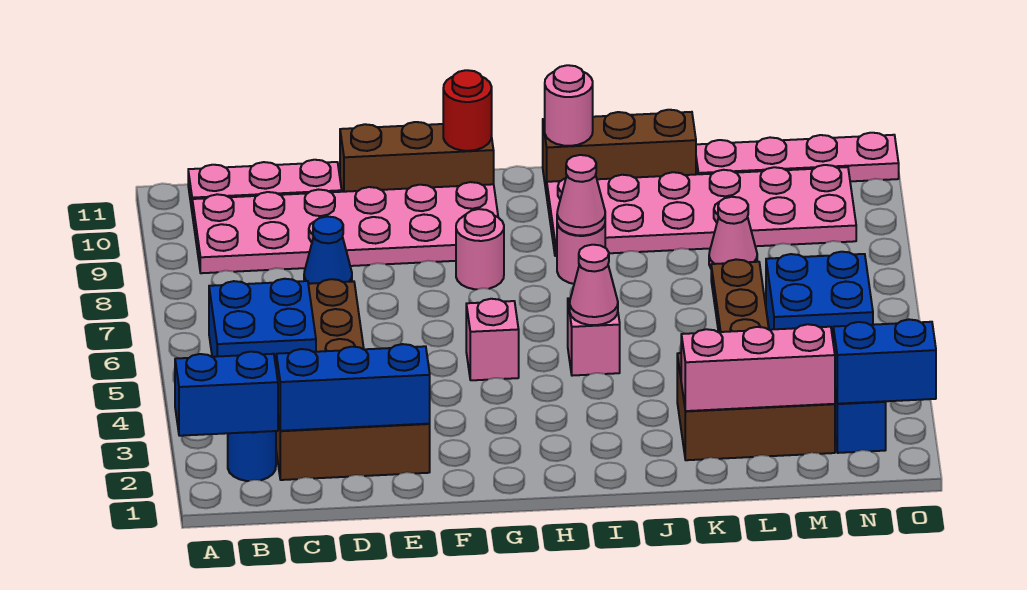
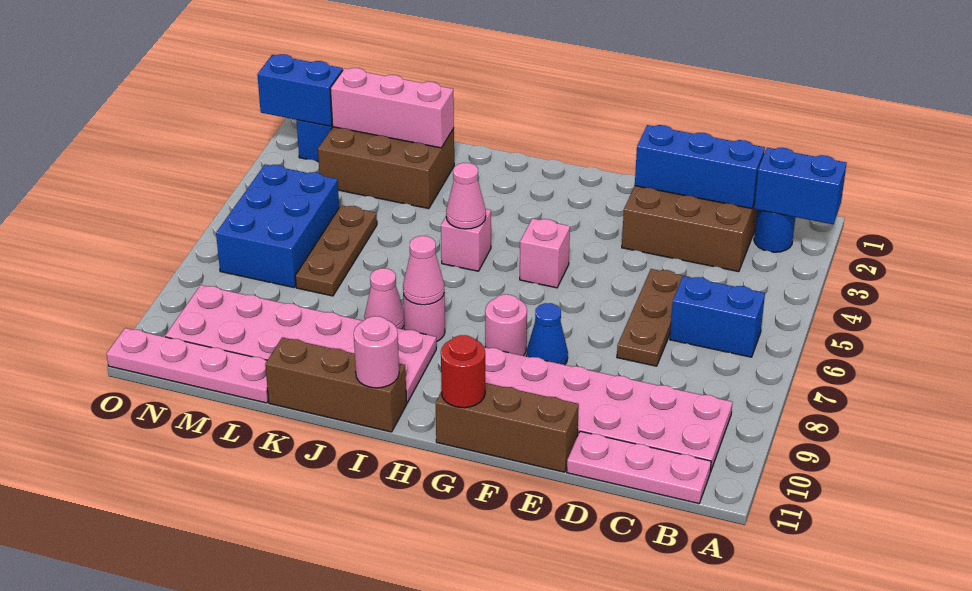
blue 2x2 brick [209,279,316,365] -> blue 1x2 brick [670,276,765,357]
blue 1x1 cone [304,217,352,284] -> blue 1x1 cone moved to [526,303,568,365]
pink 1x1 cone [709,197,757,268] -> pink 1x1 cone moved to [364,268,404,329]
blue 2x2 brick [766,252,873,338] -> blue 2x3 brick [216,164,339,287]

